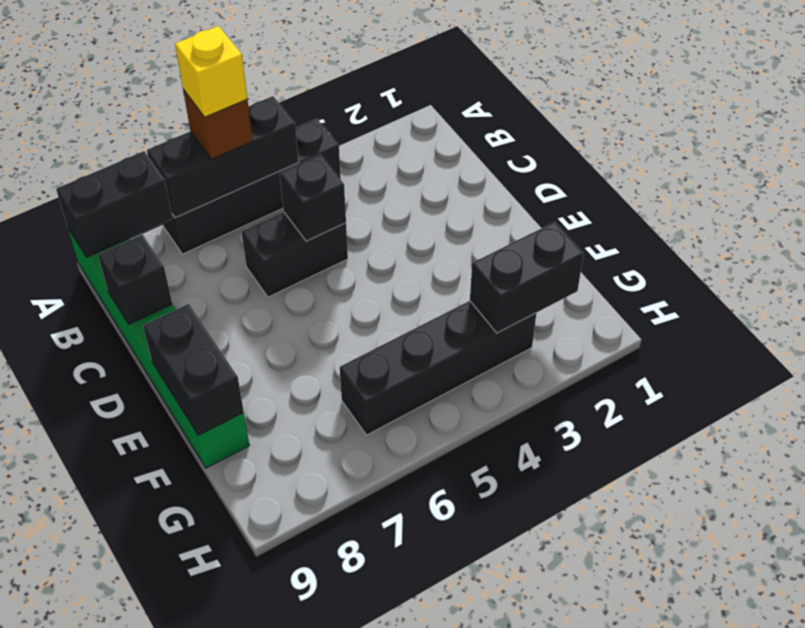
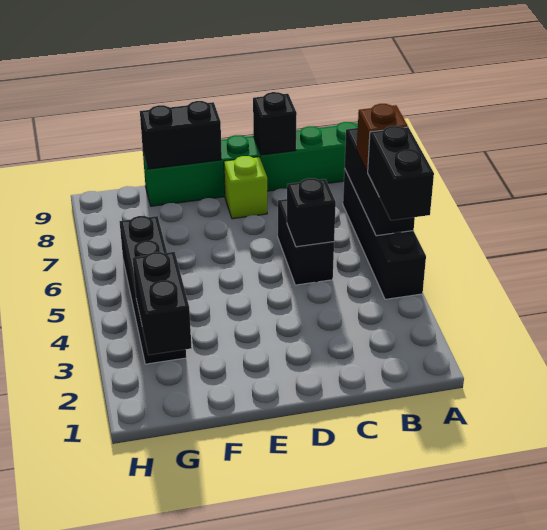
yellow 1x1 brick [175,26,247,117] -> none
black 1x2 brick [56,151,173,257] -> black 1x2 brick moved to [368,126,434,220]
none -> lime 1x1 brick [224,156,267,219]

